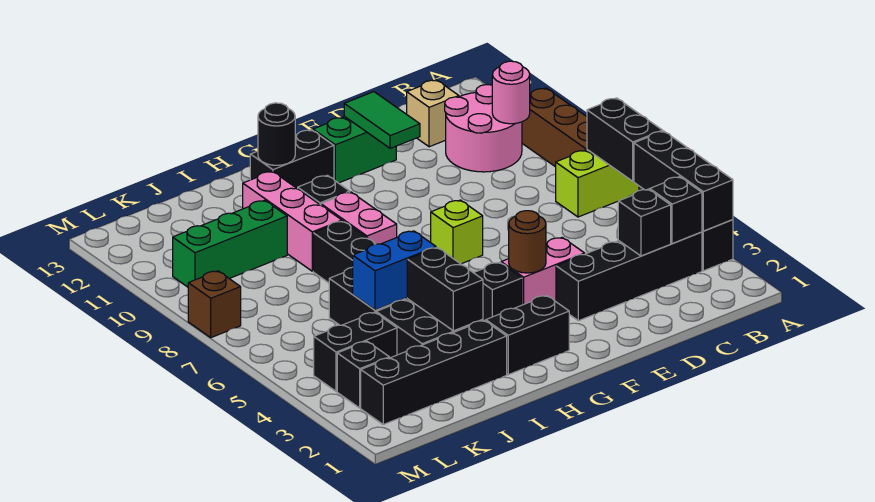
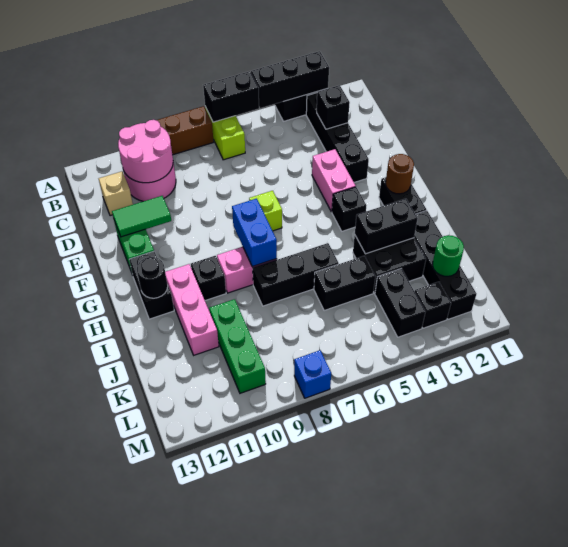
black 1x1 brick [650,177,702,244] -> none
pink 1x1 round brick [492,61,530,124] -> pink 2x2 round brick [118,120,173,183]
brown 1x1 round brick [509,211,546,273] -> brown 1x1 round brick moved to [386,154,414,194]
blue 1x2 brick [353,231,436,310] -> blue 1x2 brick moved to [232,199,277,267]
pink 1x3 brick [243,171,342,271] -> pink 1x3 brick turned to [165,264,219,355]
none -> green 1x1 round brick [433,235,464,276]
brown 1x1 brick [188,271,241,338] -> blue 1x1 brick [294,350,331,398]

